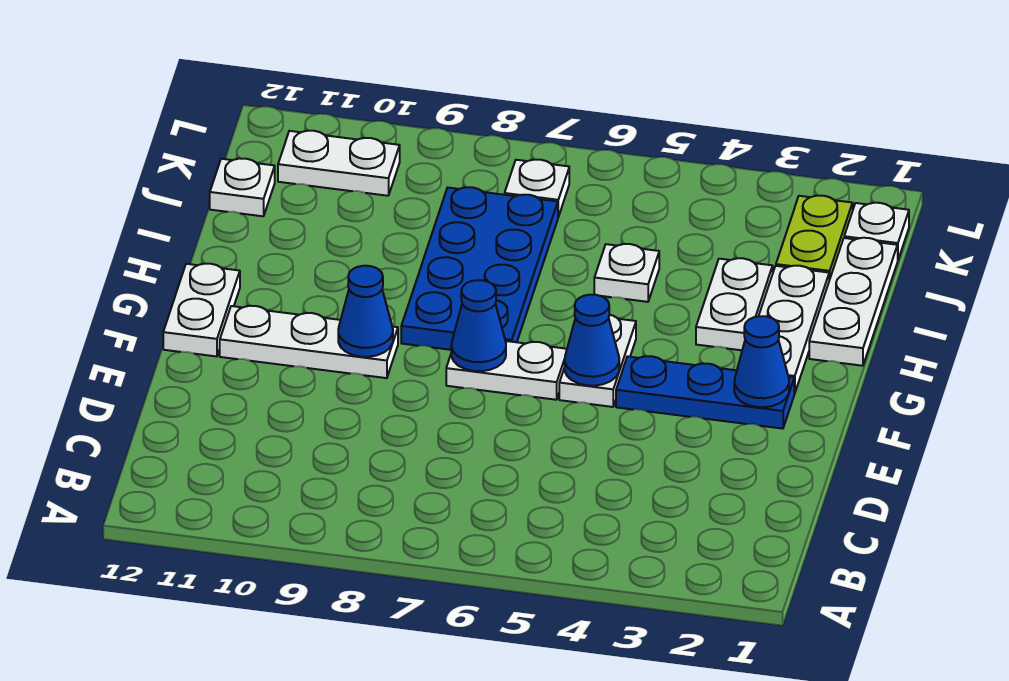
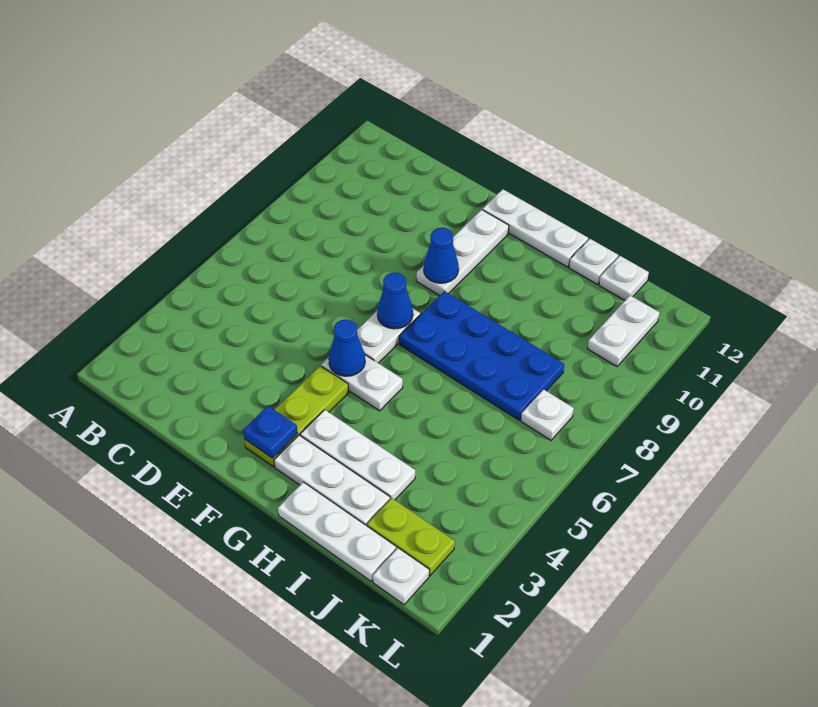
blue 1x3 plate [616,356,794,429] -> lime 1x3 plate [244,366,349,467]
blue 1x1 cone [734,316,789,407] -> blue 1x1 plate [243,406,298,458]
white 1x2 plate [163,264,240,356] -> white 1x3 plate [483,189,588,267]
white 1x2 plate [696,258,773,350] -> white 1x3 plate [300,410,415,500]
white 1x1 plate [594,244,659,302] -> white 1x1 plate moved to [569,239,618,284]

